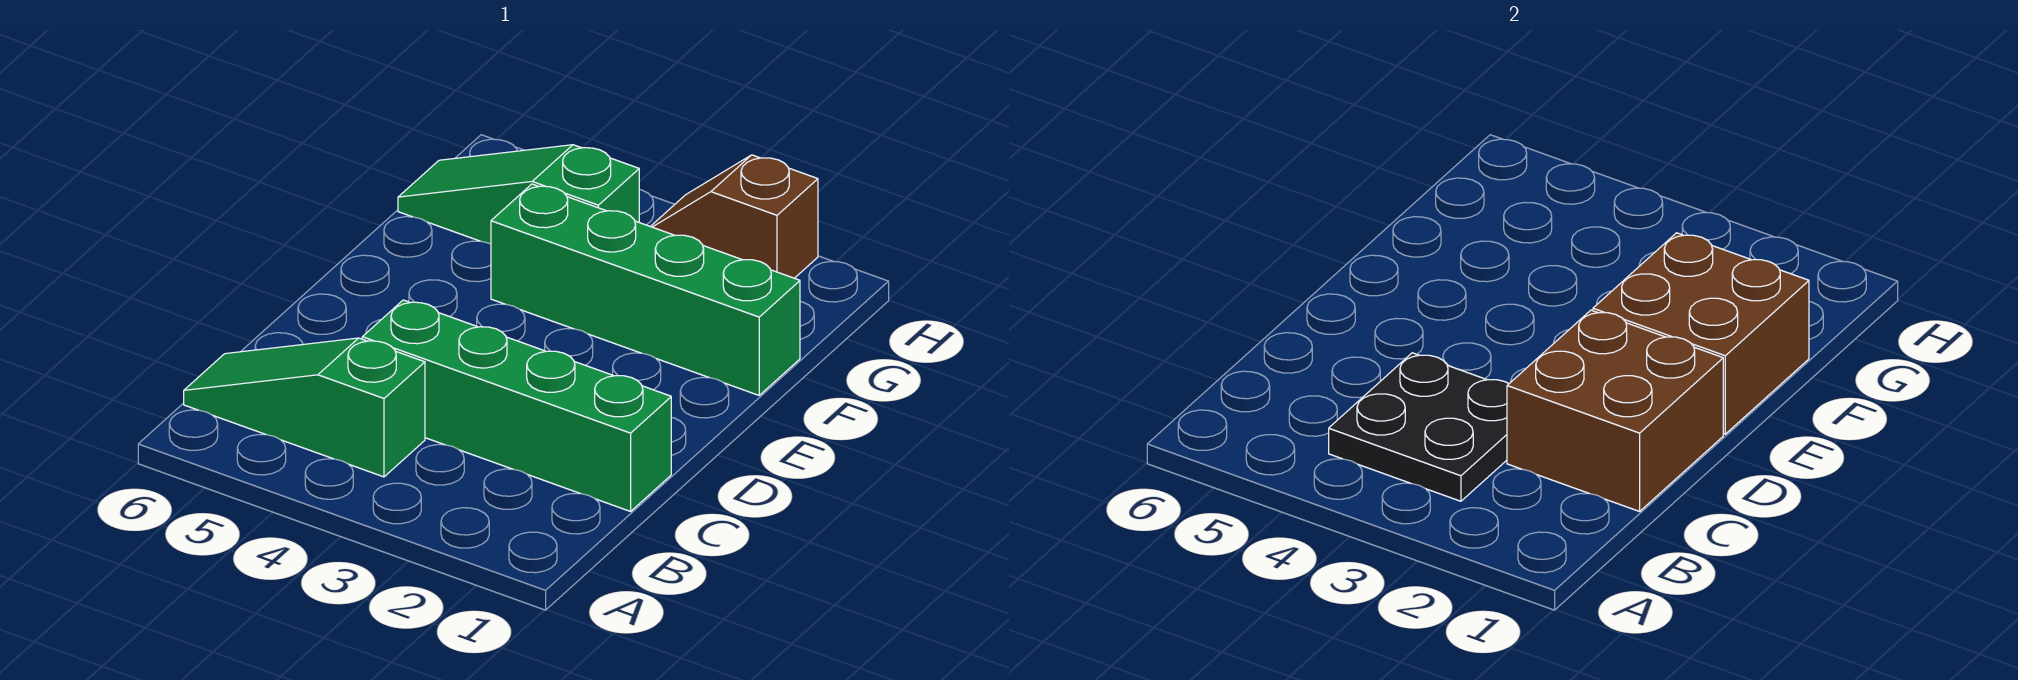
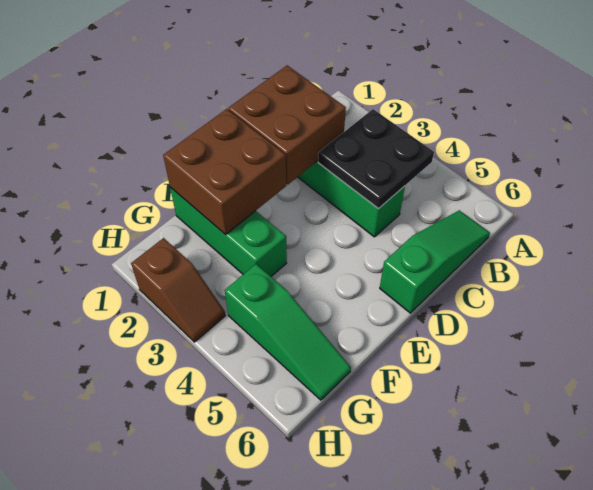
green 1x3 slope [184,338,425,477] -> green 1x3 slope turned to [380,210,490,313]
green 1x4 brick [491,184,800,395] -> green 1x3 brick [170,187,287,276]

